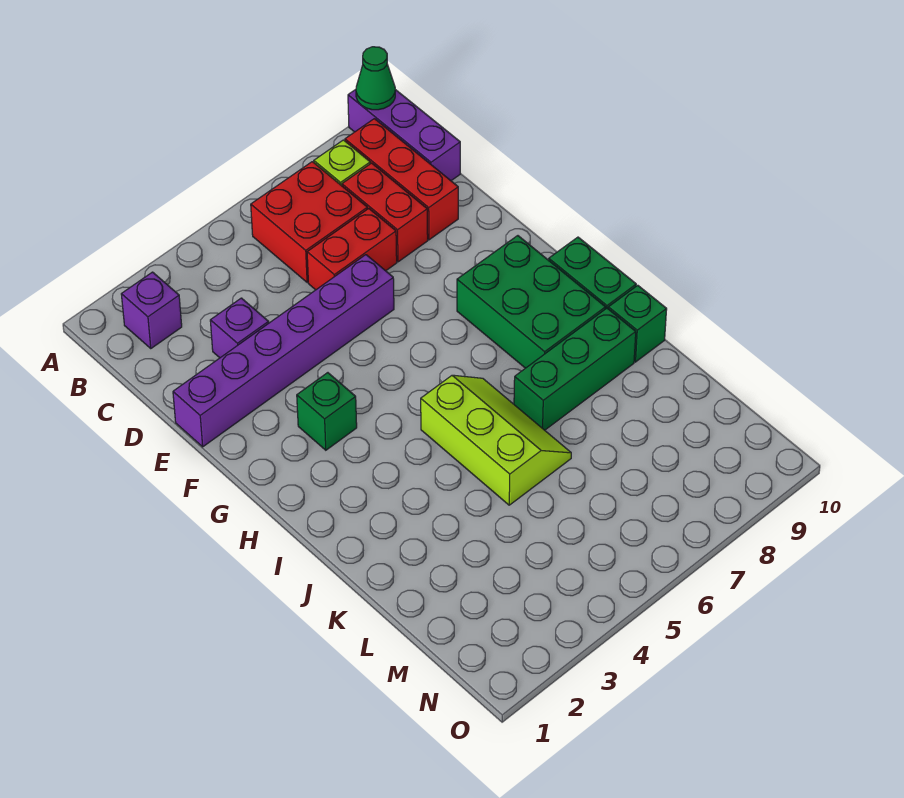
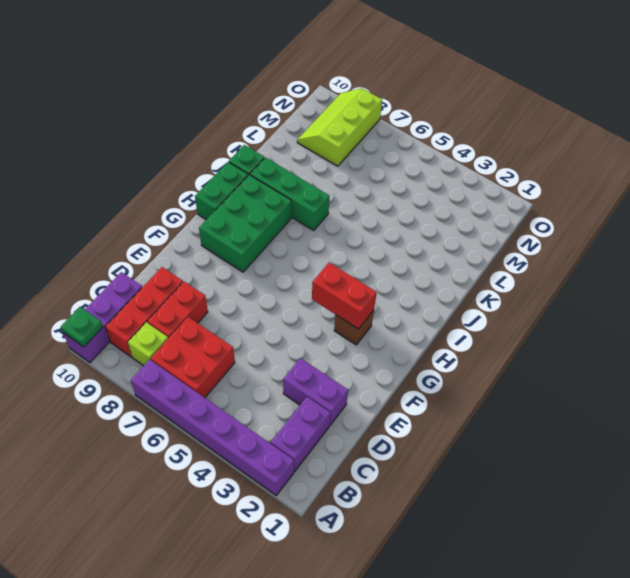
green 1x1 cone [356,47,395,110] -> green 1x1 plate [61,307,103,347]
purple 1x1 brick [121,272,182,348] -> purple 1x2 brick [271,397,331,471]
purple 1x1 brick [210,298,269,358] -> purple 1x2 brick [283,358,348,425]
red 1x2 brick [307,209,397,290] -> red 1x2 brick moved to [312,263,377,329]
purple 1x6 brick [173,255,394,447] -> purple 1x6 brick moved to [131,360,294,495]
green 1x1 brick [297,373,357,450] -> brown 1x1 brick [334,310,374,345]
lime 2x3 slope [421,375,571,505] -> lime 2x3 slope moved to [297,88,382,166]

